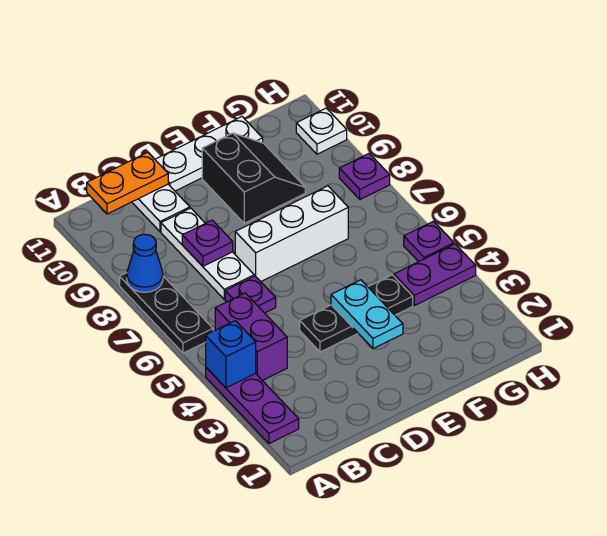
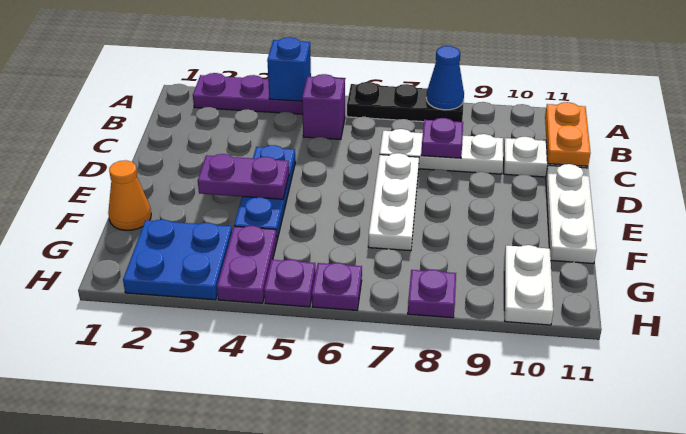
purple 1x2 brick [215,293,287,381] -> purple 1x1 brick [302,74,345,139]
purple 1x1 plate [225,276,276,313] -> purple 1x1 plate moved to [312,263,362,310]
black 1x3 plate [300,275,413,352] -> blue 1x3 plate [234,145,295,240]
white 1x3 brick [235,186,348,281] -> white 1x3 plate [368,153,419,251]
cyan 1x2 plate [331,280,403,349] -> purple 1x2 plate [198,154,289,199]
black 2x2 slope [202,133,305,223] -> none
none -> orange 1x1 cone [108,160,151,230]
none -> blue 2x2 plate [123,219,232,300]
white 1x1 plate [296,108,347,154] -> white 1x2 plate [504,245,553,325]

